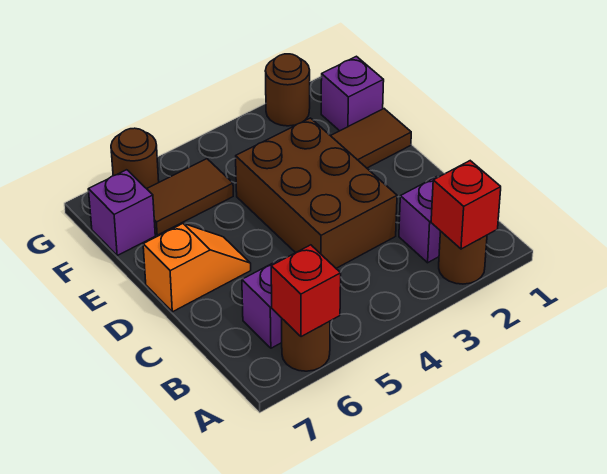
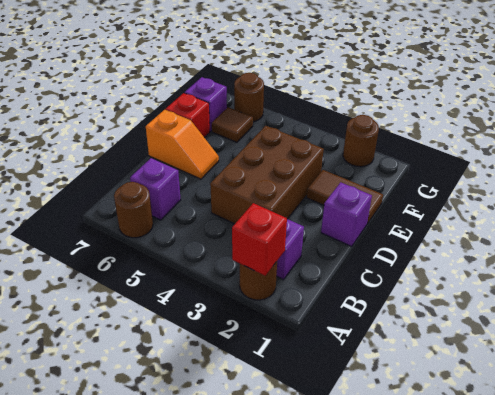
red 1x1 brick [271,245,341,337] -> red 1x1 brick moved to [166,93,210,138]
purple 1x1 brick [321,56,384,131] -> purple 1x1 brick moved to [321,182,372,246]
brown 1x2 tile [147,159,233,235] -> brown 1x1 tile [212,107,253,142]

